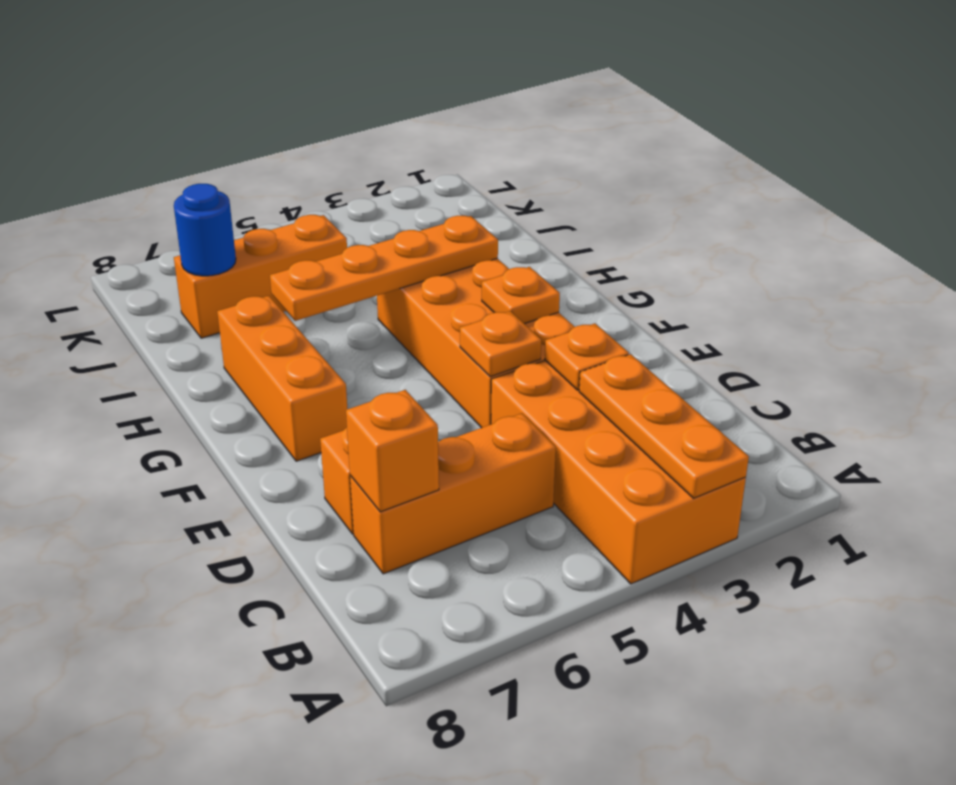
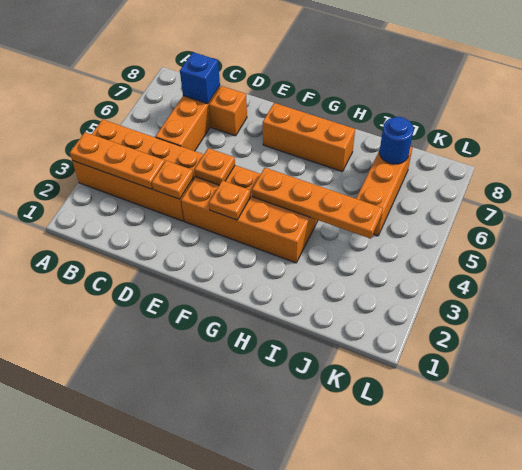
orange 1x1 brick [346,390,439,512] -> blue 1x1 brick [180,52,220,104]
orange 1x4 plate [270,216,498,321] -> orange 1x4 plate turned to [252,168,383,239]

